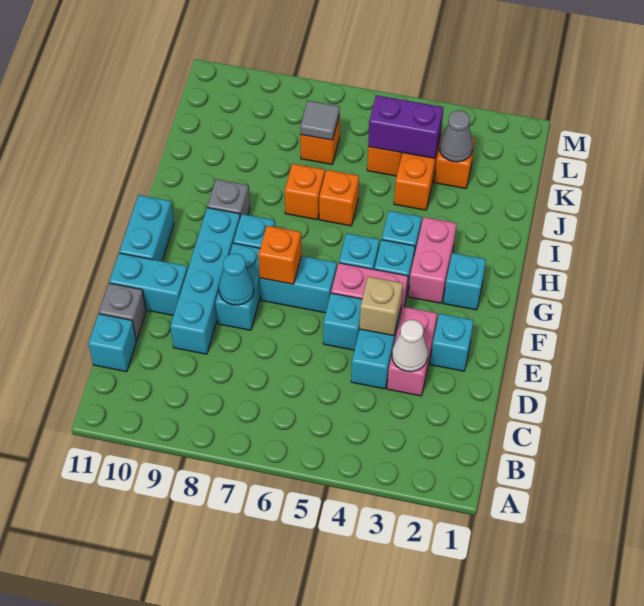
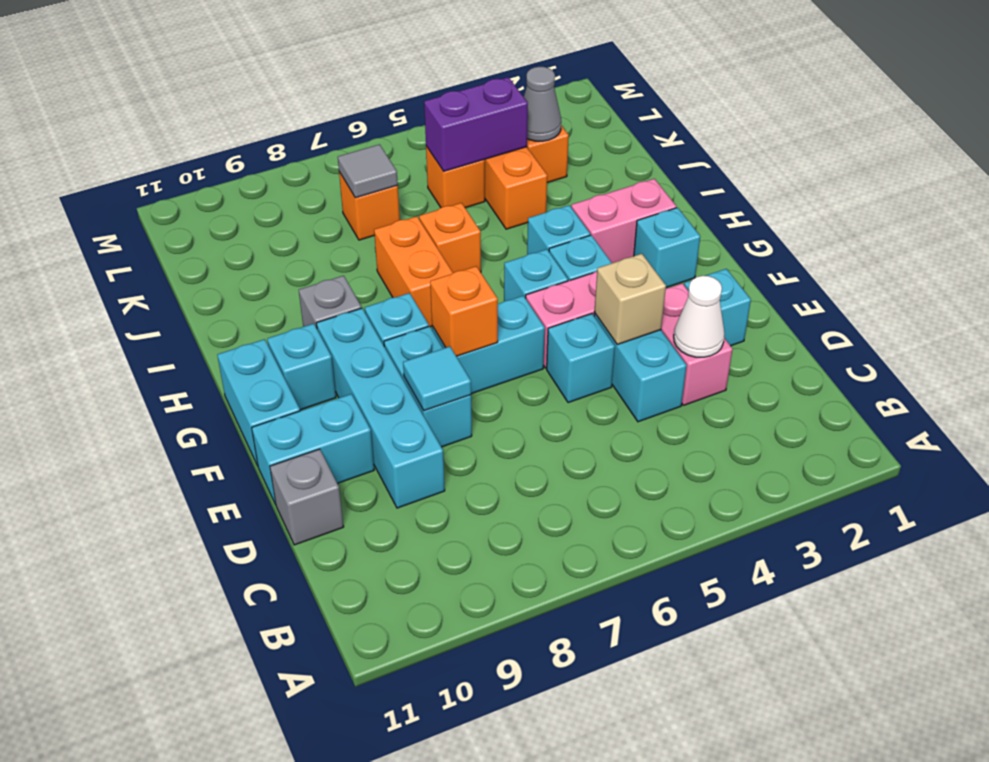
cyan 1x1 brick [89,314,136,372] -> cyan 1x1 brick moved to [267,324,336,410]
cyan 1x1 cone [219,254,254,305] -> cyan 1x1 tile [403,346,471,411]
pink 1x2 brick [408,217,457,303] -> pink 1x2 brick turned to [571,179,676,263]
orange 1x1 brick [285,164,325,220] -> orange 1x2 brick [374,216,453,327]

